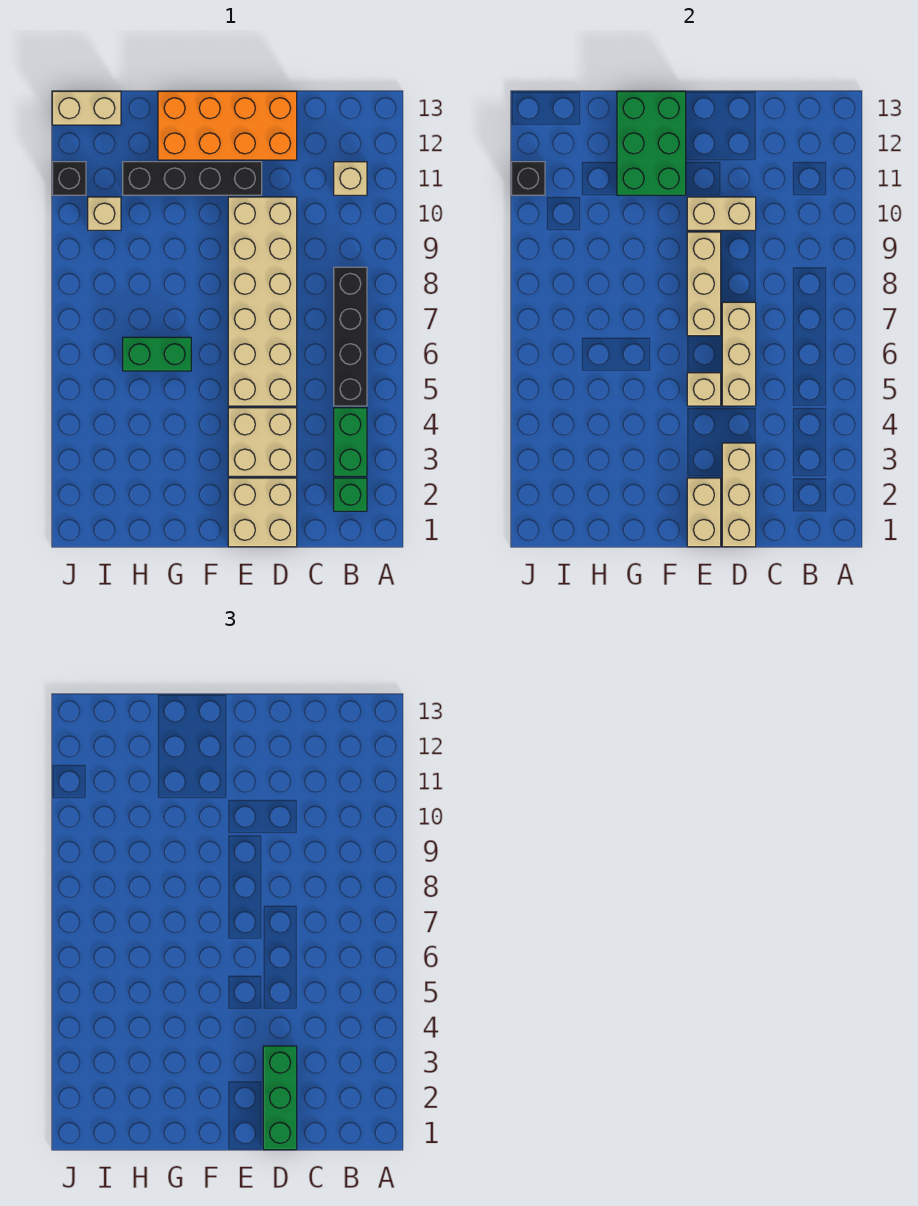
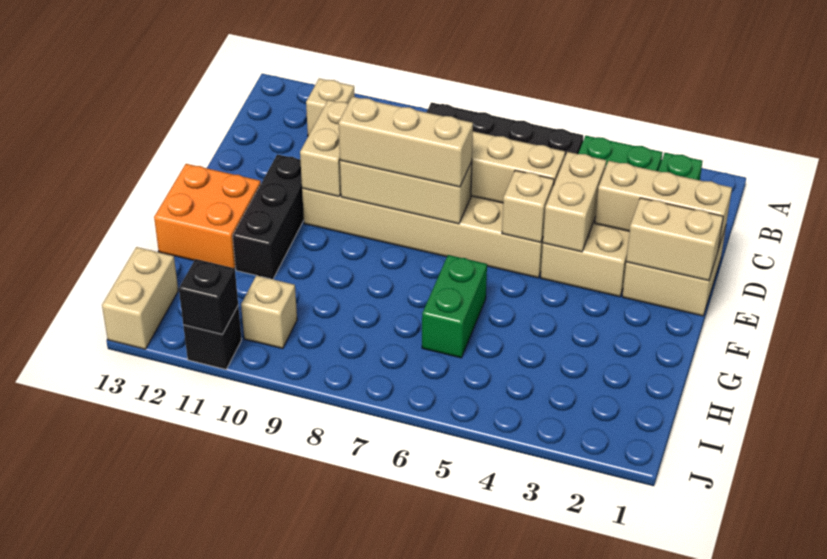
green 1x3 brick [263,1046,297,1150] -> none
none -> tan 1x2 brick [543,152,606,252]
orange 2x4 brick [158,91,297,160] -> orange 2x2 brick [154,164,261,268]
none -> tan 1x3 brick [339,97,473,187]
black 1x4 brick [123,162,262,195] -> black 1x3 brick [233,154,304,279]
green 2x3 brick [617,91,686,195] -> none

